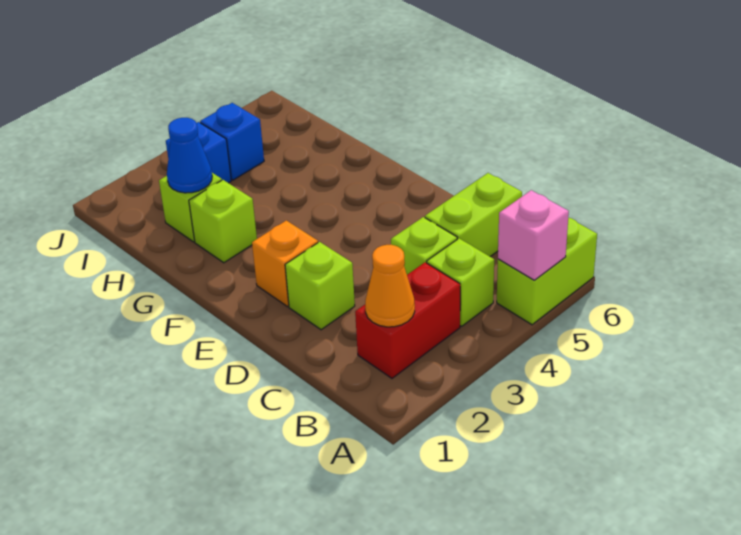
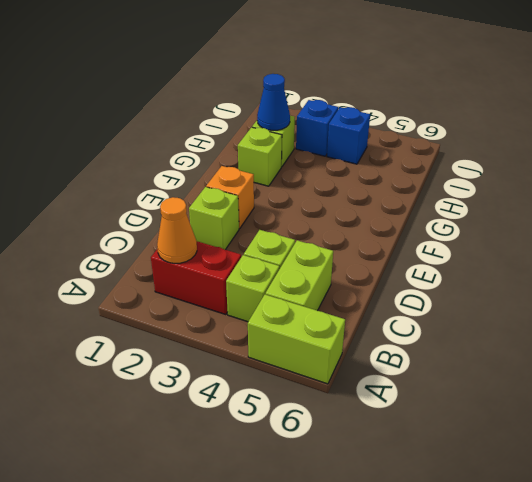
pink 1x1 brick [498,190,569,280] -> none
lime 1x2 brick [425,173,522,256] -> lime 1x2 brick turned to [266,240,333,311]

